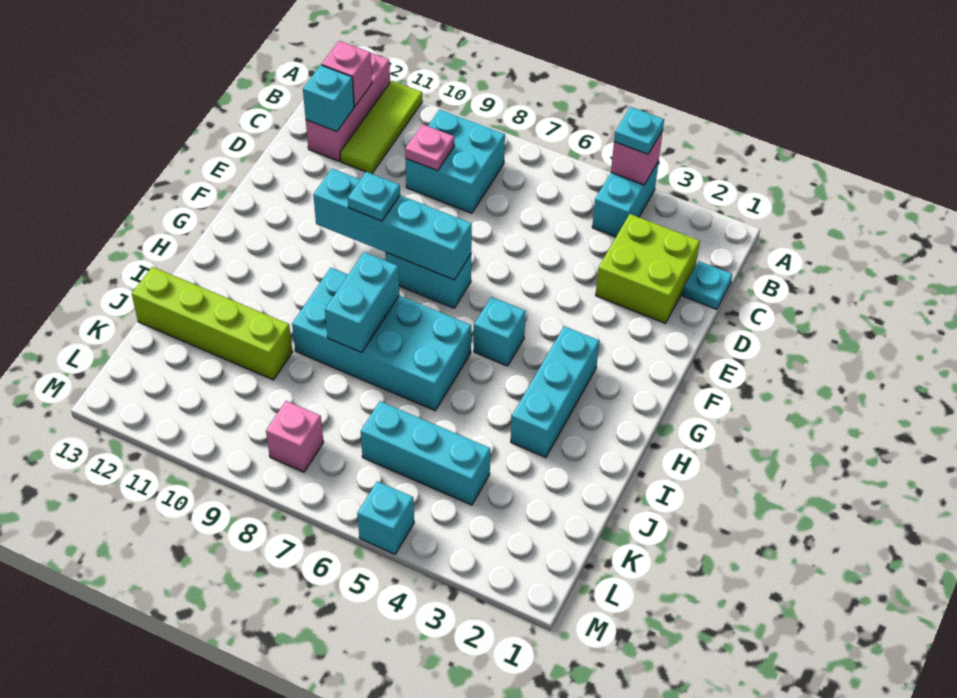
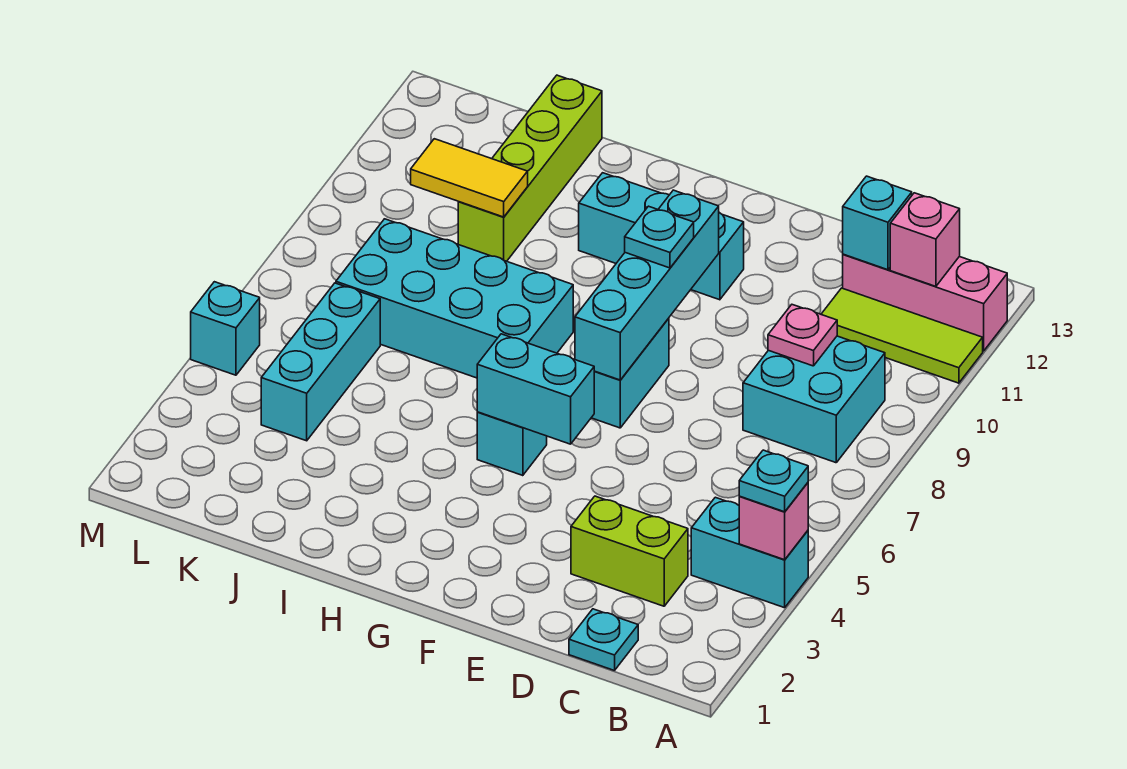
lime 2x2 brick [596,214,700,323] -> lime 1x2 brick [571,496,688,606]
cyan 1x3 brick [511,326,599,457] -> cyan 1x3 brick moved to [579,173,744,300]
cyan 2x4 brick [292,268,471,410] -> cyan 2x4 brick turned to [336,219,573,378]
cyan 1x2 brick [325,252,399,352] -> cyan 1x2 brick moved to [477,334,595,444]
none -> yellow 1x2 tile [411,139,528,217]
pink 1x1 brick [266,401,324,472] -> none

